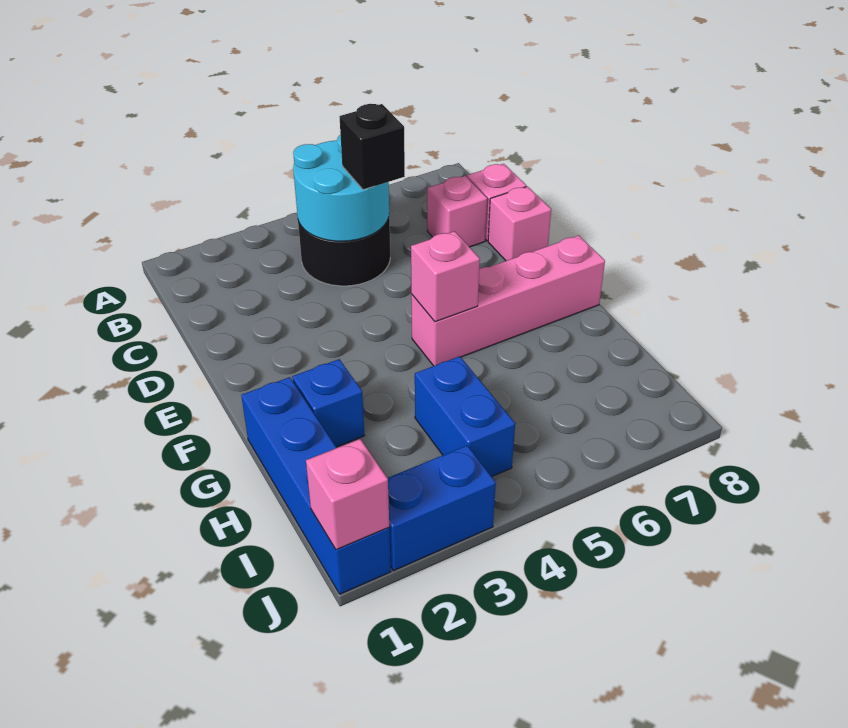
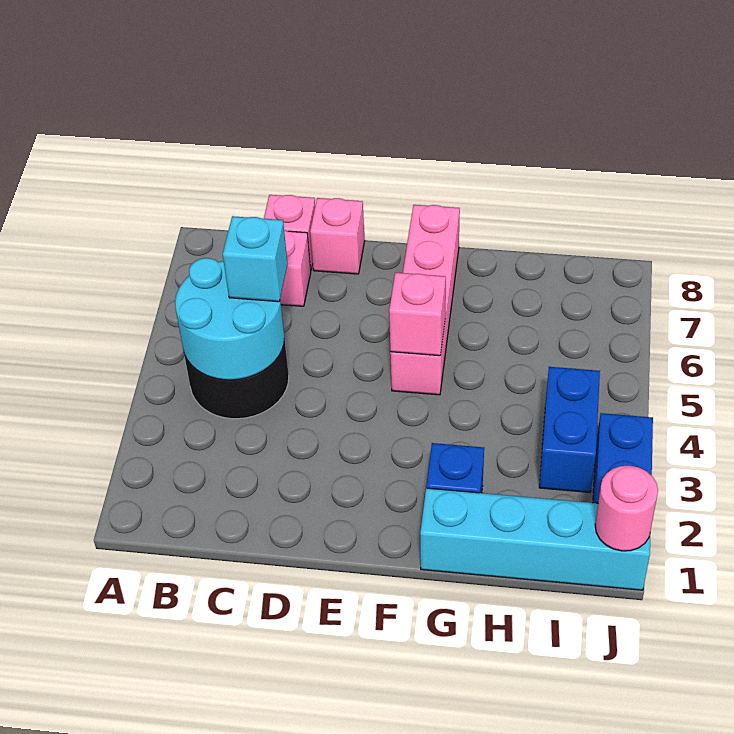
black 1x1 brick [339,104,405,190] -> cyan 1x1 brick [223,216,288,302]
blue 1x4 brick [241,377,391,594] -> cyan 1x4 brick [420,488,651,590]
blue 1x2 brick [415,356,515,477] -> blue 1x2 brick turned to [539,367,600,492]
pink 1x1 brick [306,439,389,550] -> pink 1x1 round brick [595,466,658,551]

